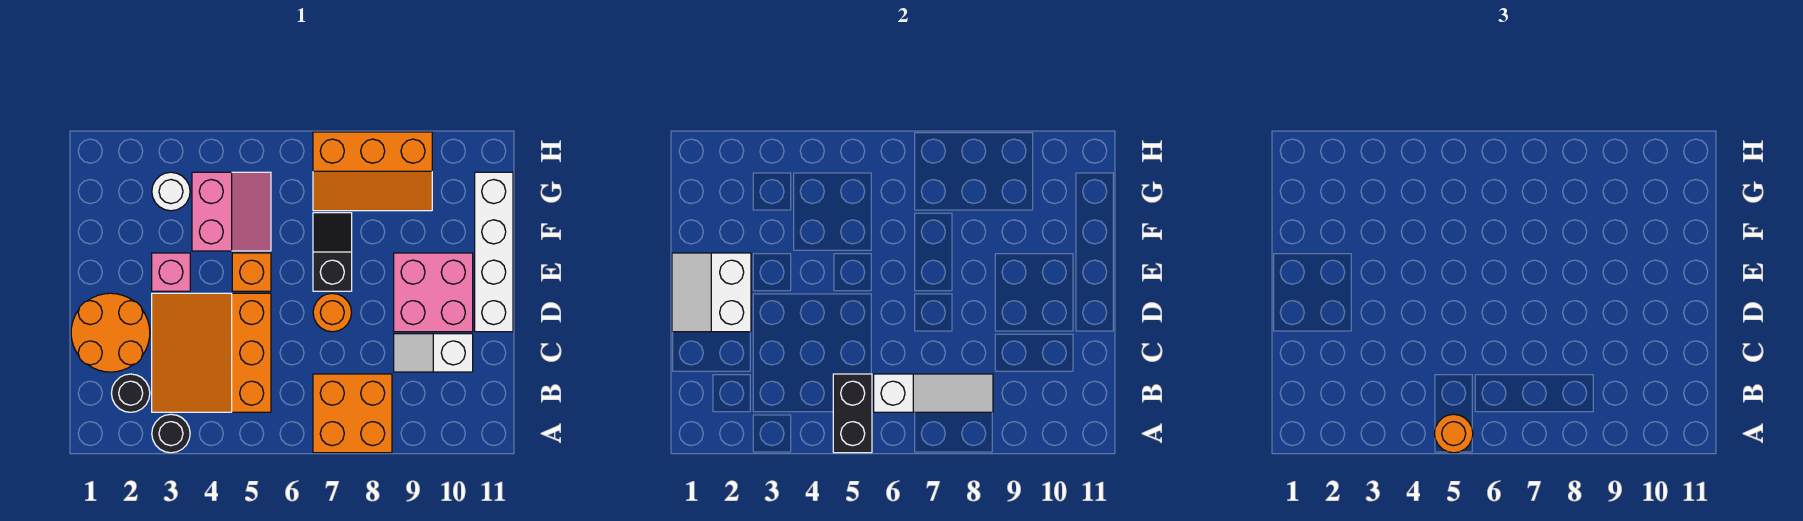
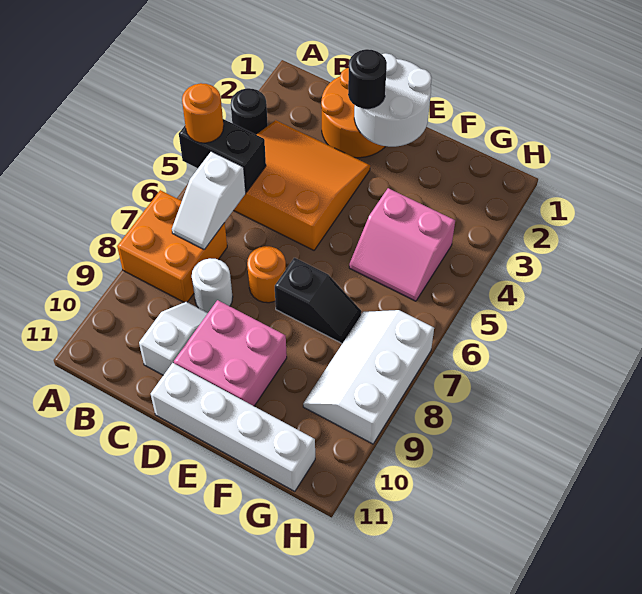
black 1x1 round brick [111,374,150,412] -> black 1x1 round brick moved to [348,49,387,109]
white 1x3 slope [874,374,993,412] -> white 1x2 slope [172,151,246,250]
white 2x2 slope [672,253,751,332] -> white 2x2 round brick [354,53,432,147]
pink 1x1 brick [152,253,190,291] -> none
orange 1x1 brick [232,253,271,291] -> none
white 1x1 round brick [152,172,190,211] -> white 1x1 round brick moved to [192,258,233,313]
orange 2x3 slope [313,132,432,211] -> white 2x3 slope [303,310,434,444]

